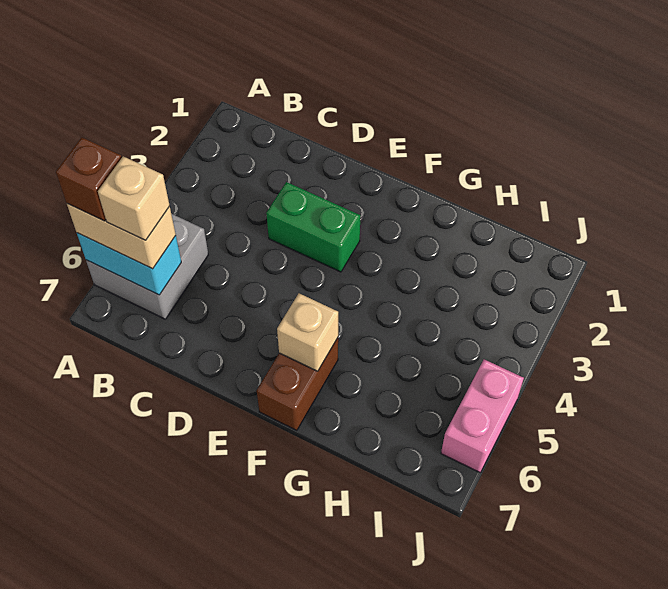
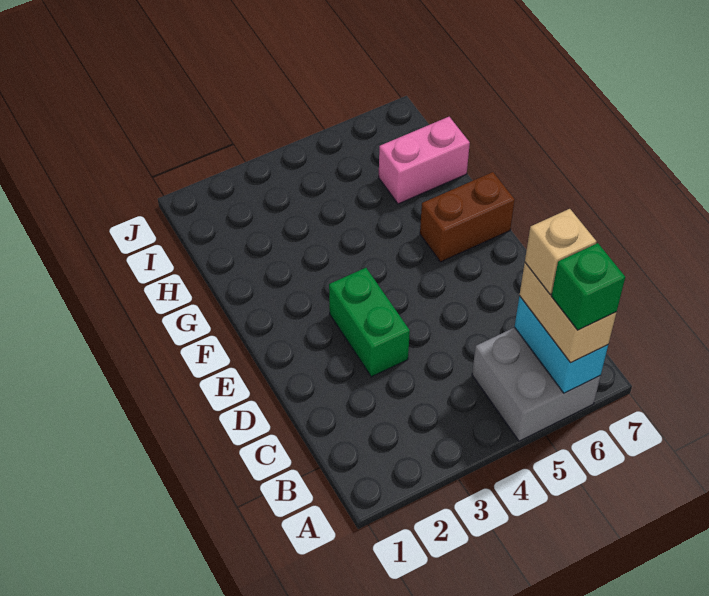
brown 1x1 brick [56,137,122,221] -> green 1x1 brick [551,243,625,330]
tan 1x1 brick [277,293,338,371] -> none
pink 1x2 brick [441,359,524,472] -> pink 1x2 brick moved to [379,117,470,204]

